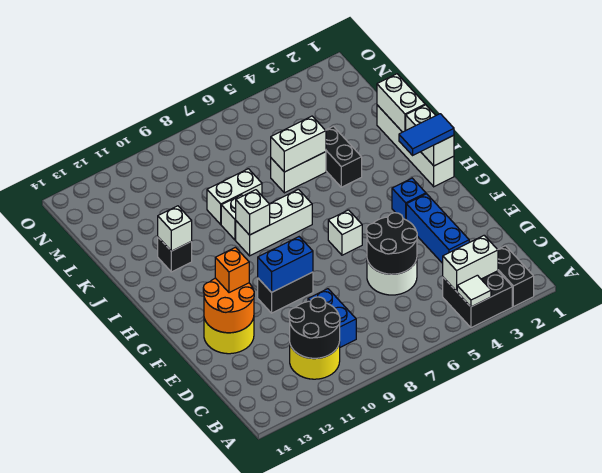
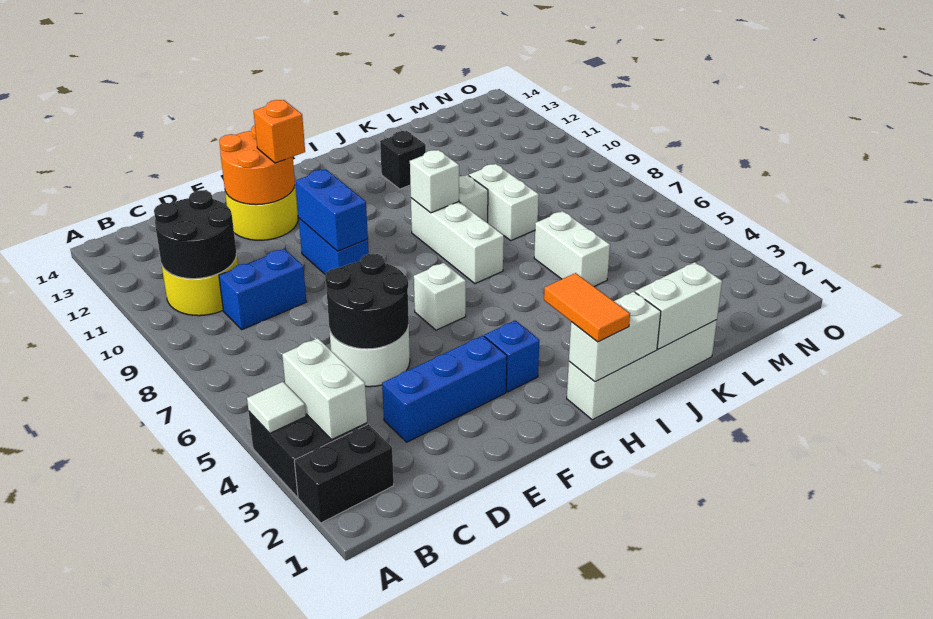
black 1x2 brick [258,272,313,313] -> blue 1x2 brick [299,218,369,275]
blue 1x2 tile [399,114,454,155] -> orange 1x2 tile [544,273,630,342]
black 1x2 brick [326,126,362,187] -> none
white 1x1 brick [158,206,192,251] -> none
white 1x2 brick [271,116,326,172] -> none

